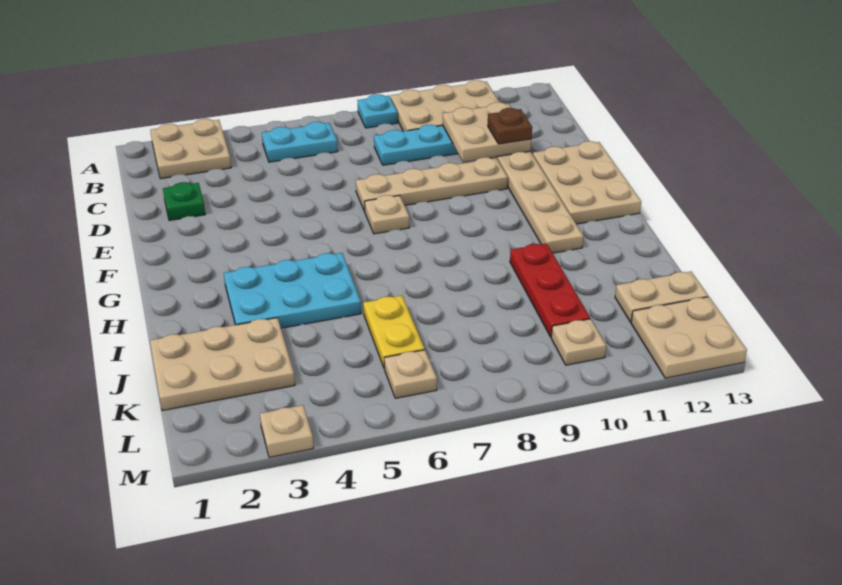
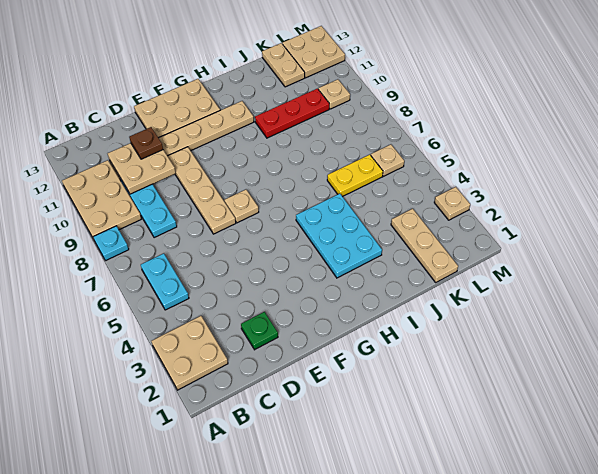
tan 2x3 plate [150,318,295,411] -> tan 1x3 plate [391,209,458,282]

